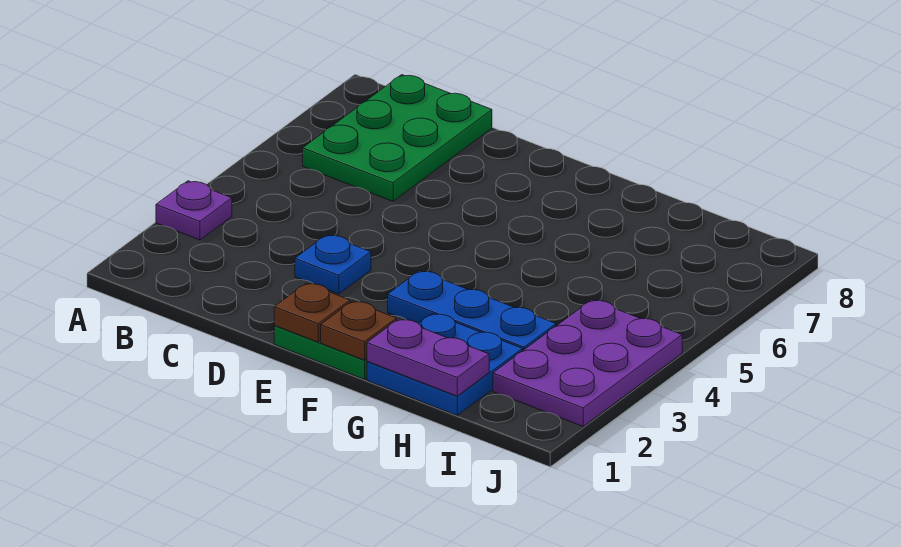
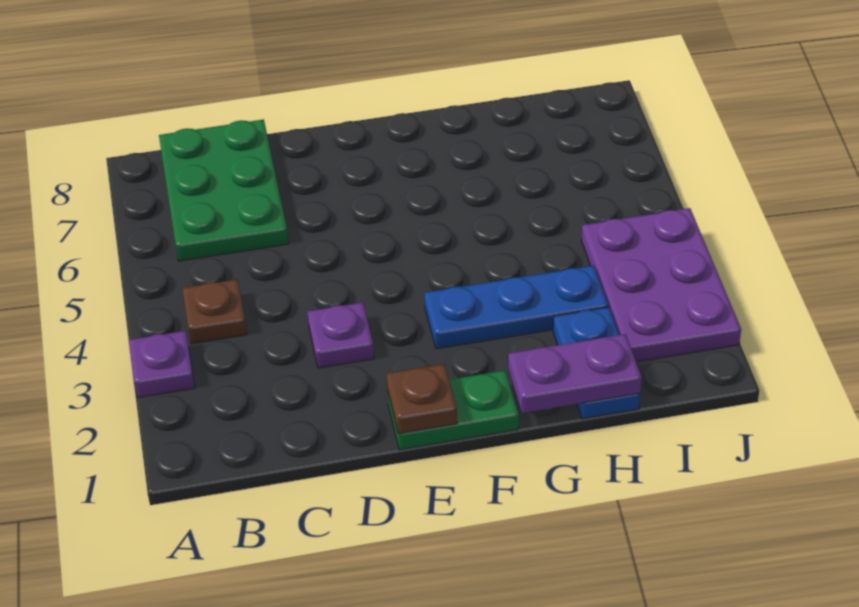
blue 1x1 plate [295,235,371,294] -> purple 1x1 plate [308,302,374,368]
brown 1x1 plate [321,301,397,360] -> brown 1x1 plate moved to [182,279,247,344]
blue 2x2 plate [367,313,523,415] -> blue 1x2 plate [553,307,640,419]

